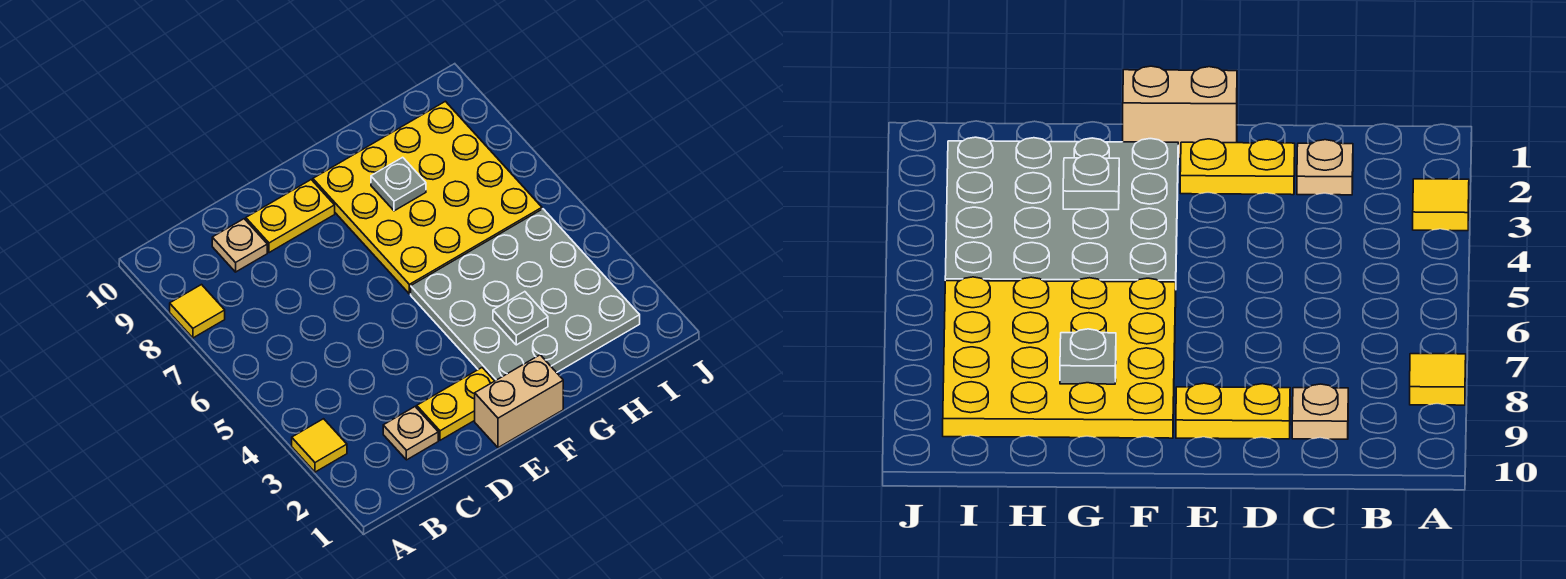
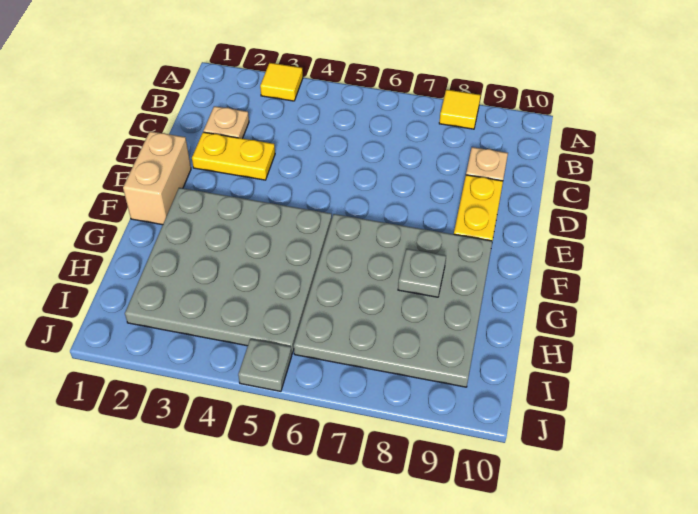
yellow 1x2 plate [417,368,494,440] -> yellow 1x2 plate turned to [192,132,275,180]
yellow 4x4 plate [313,101,542,294] -> grey 4x4 plate [294,214,492,387]
grey 1x1 plate [493,292,548,345] -> grey 1x1 plate moved to [238,339,292,391]

